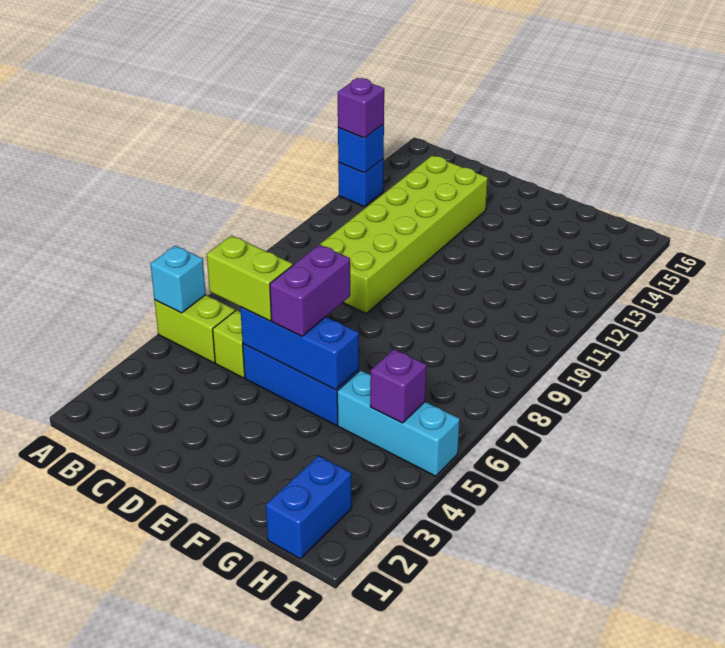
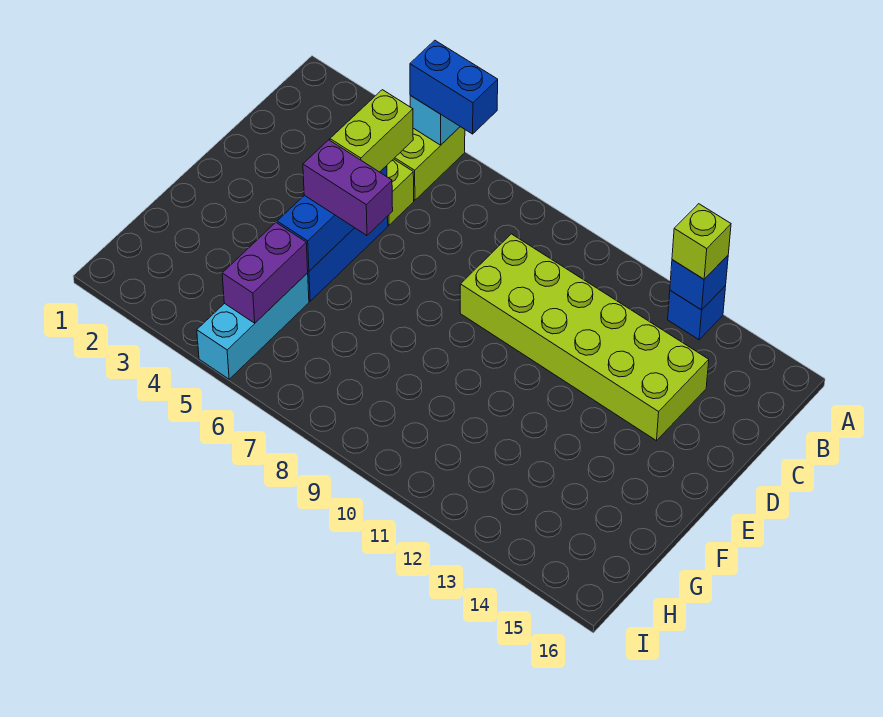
purple 1x1 brick [338,78,384,138] -> lime 1x1 brick [672,204,731,279]
blue 1x2 brick [266,456,352,559] -> blue 1x2 brick moved to [410,40,498,134]
purple 1x1 brick [370,349,427,423] -> purple 1x2 brick [222,223,308,323]

